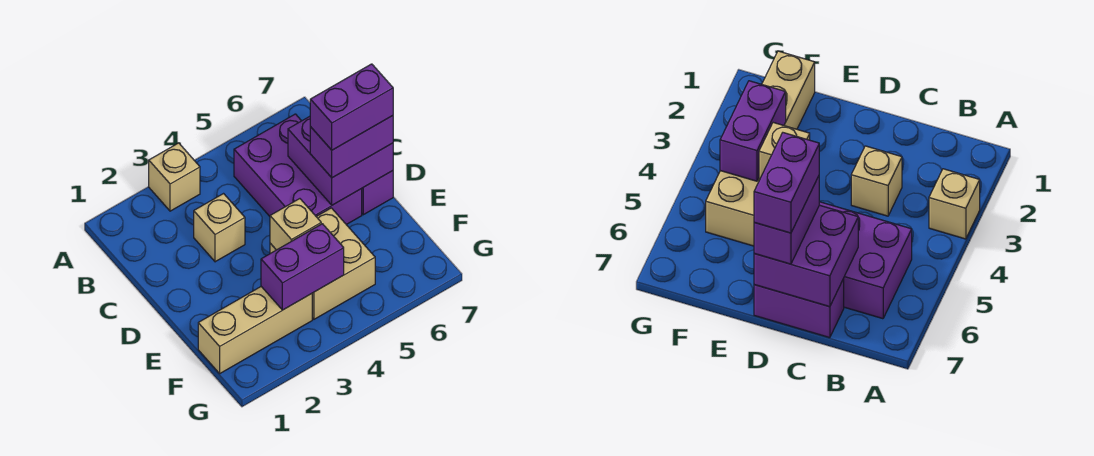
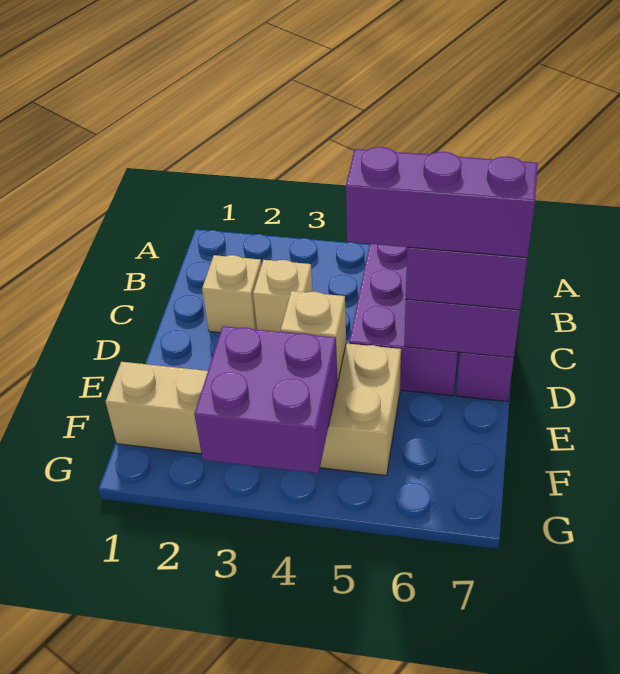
tan 1x1 brick [149,143,200,211] -> tan 1x1 brick moved to [202,255,261,333]
purple 1x2 brick [310,64,393,150] -> purple 1x3 brick [346,147,538,258]
purple 1x2 brick [261,224,344,310] -> purple 2x2 brick [194,326,337,473]

